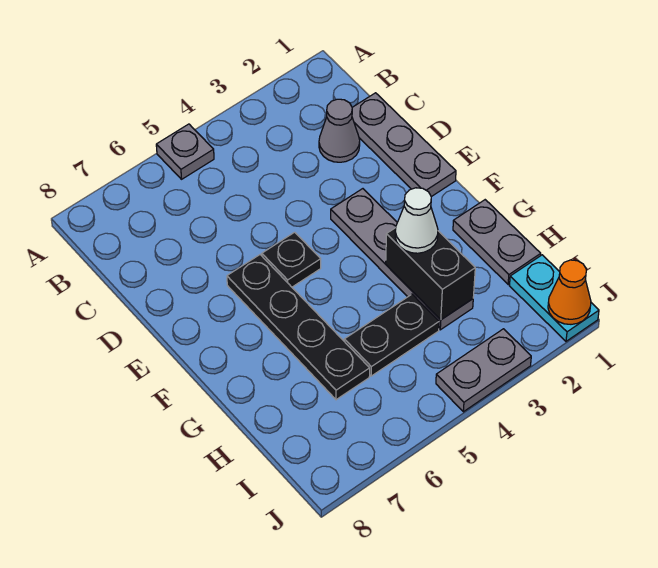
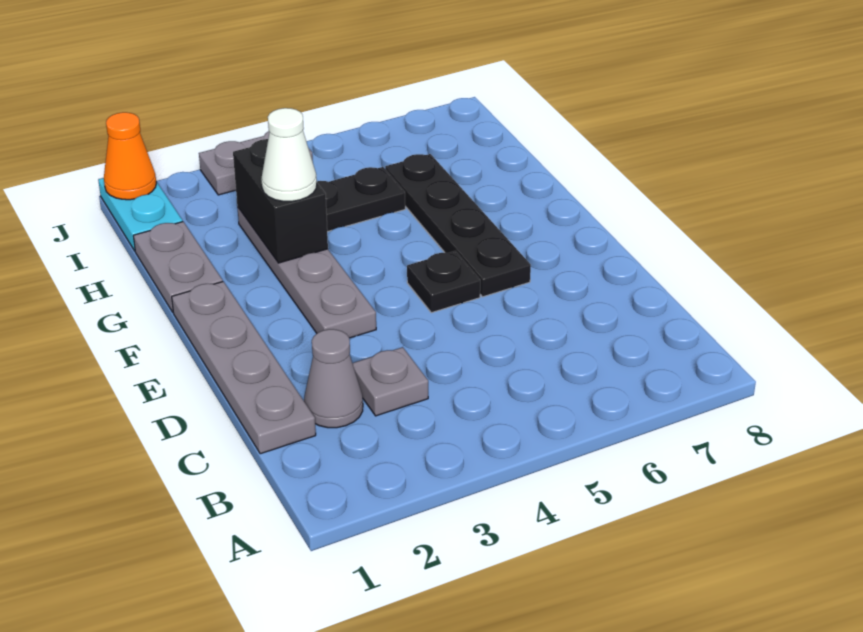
grey 1x1 plate [156,124,214,179] -> grey 1x1 plate moved to [352,347,428,416]
grey 1x3 plate [352,93,456,197] -> grey 1x4 plate [172,282,316,454]

